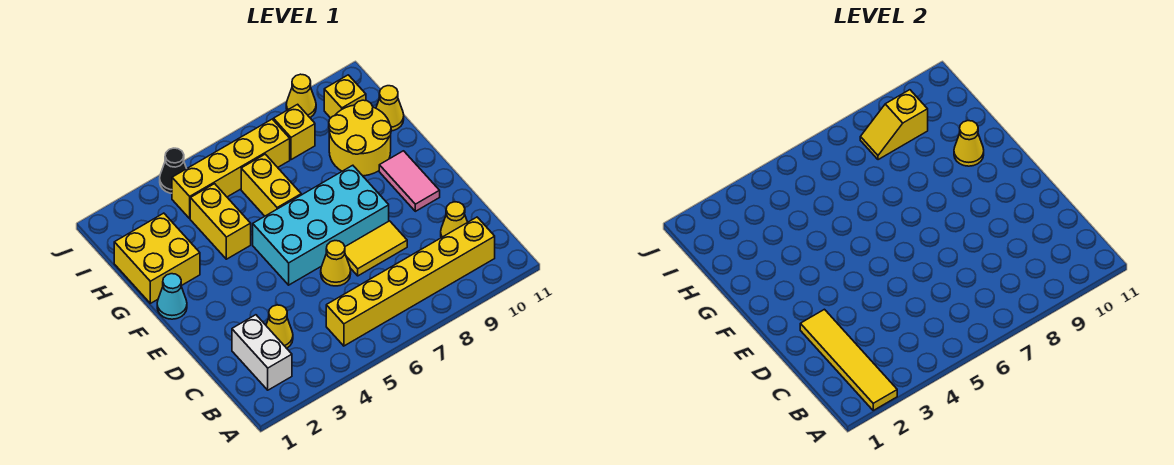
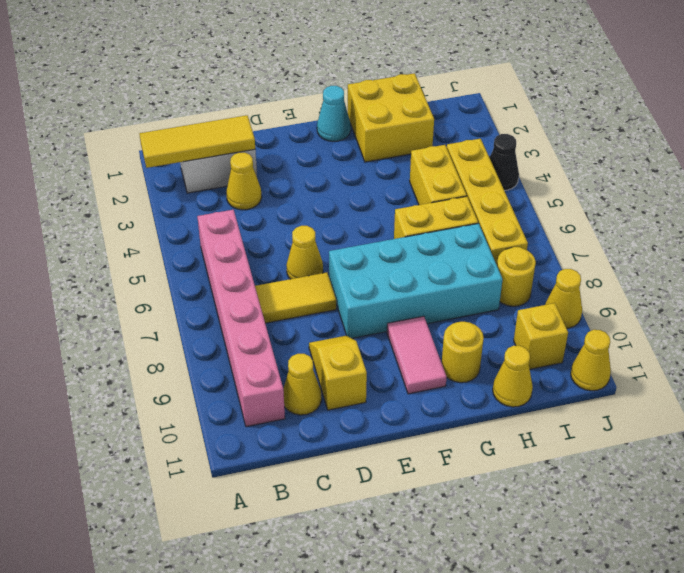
yellow 1x4 tile [800,309,897,410] -> yellow 1x3 tile [140,115,255,168]
yellow 1x6 brick [326,217,495,346] -> pink 1x6 brick [197,210,285,427]
yellow 1x2 tile [345,221,407,276] -> yellow 1x2 tile turned to [255,272,336,323]
cyan 2x4 brick [253,165,389,285] -> cyan 2x4 brick turned to [329,223,503,338]
pink 1x2 tile [379,151,440,211] -> pink 1x2 tile turned to [387,316,447,394]
yellow 1x2 brick [190,184,251,259] -> yellow 1x2 brick turned to [410,145,467,205]
yellow 2x2 round brick [329,100,391,176] -> yellow 1x1 round brick [442,322,484,383]
yellow 1x1 cone [954,121,984,166] -> yellow 1x1 cone moved to [571,330,611,391]
yellow 1x1 brick [273,104,315,160] -> yellow 1x1 round brick [497,247,536,306]
yellow 1x2 slope [860,90,928,160] -> yellow 1x2 slope moved to [309,336,367,410]

